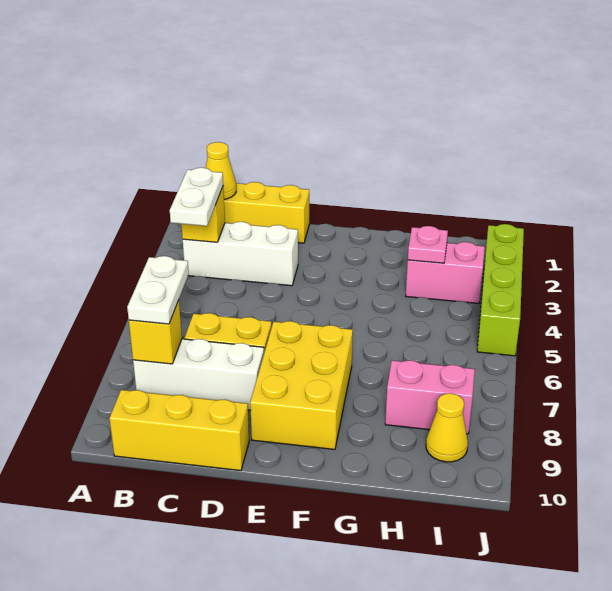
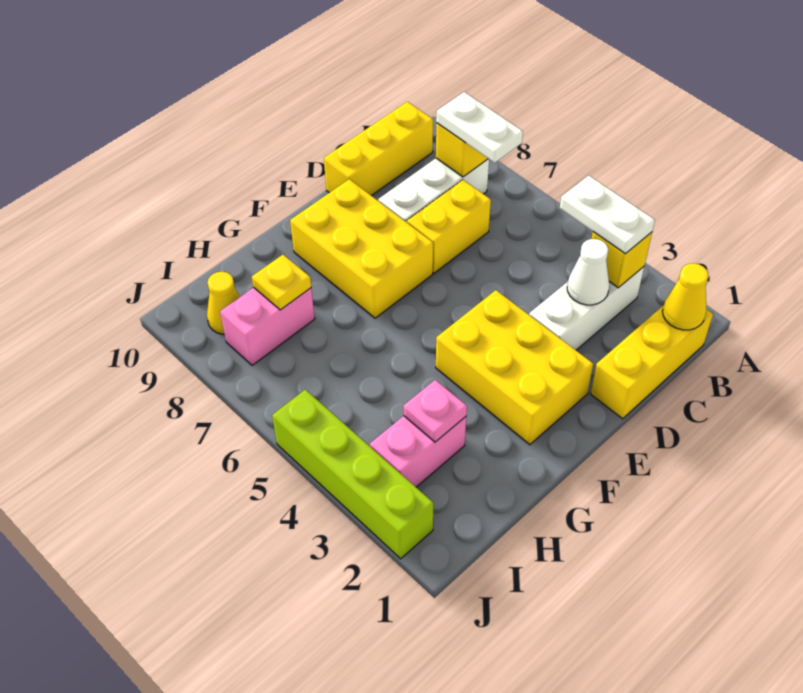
none -> white 1x1 cone [567,239,609,305]
none -> yellow 2x3 brick [436,290,593,445]
none -> yellow 1x1 plate [252,255,311,310]

